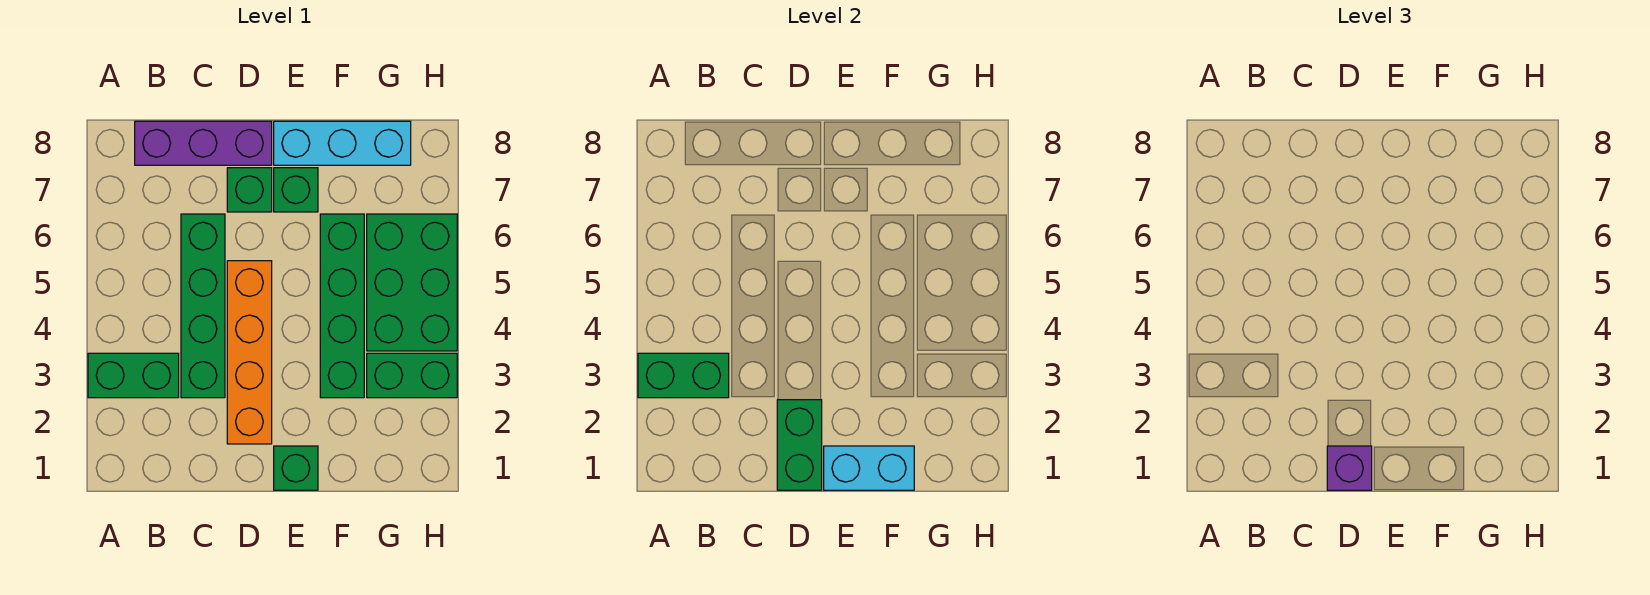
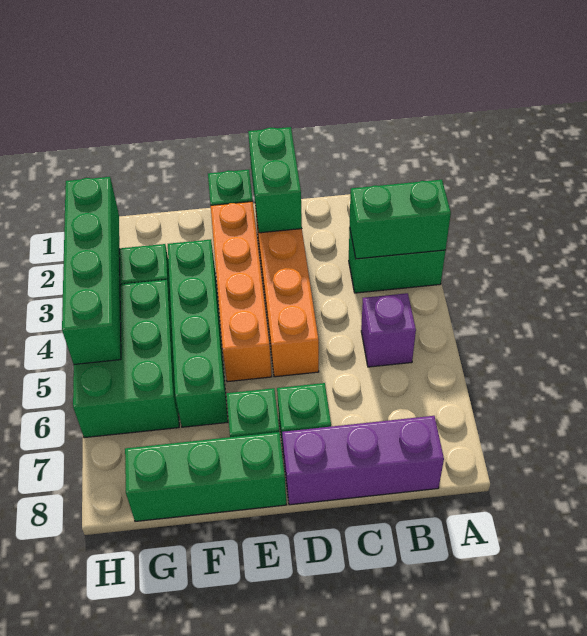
green 1x4 brick [181,214,225,398] -> green 1x4 brick moved to [62,177,121,364]
purple 1x1 brick [1327,446,1372,490] -> purple 1x1 brick moved to [361,293,416,367]
cyan 1x2 brick [824,446,914,490] -> none
none -> orange 1x4 brick [211,201,272,382]
cyan 1x3 brick [274,121,411,165] -> green 1x3 brick [125,432,286,521]

